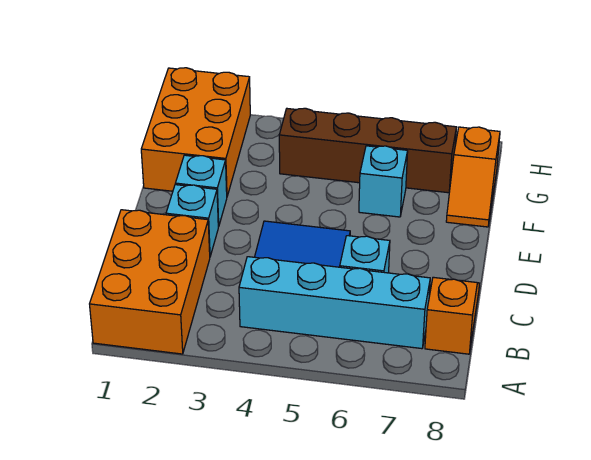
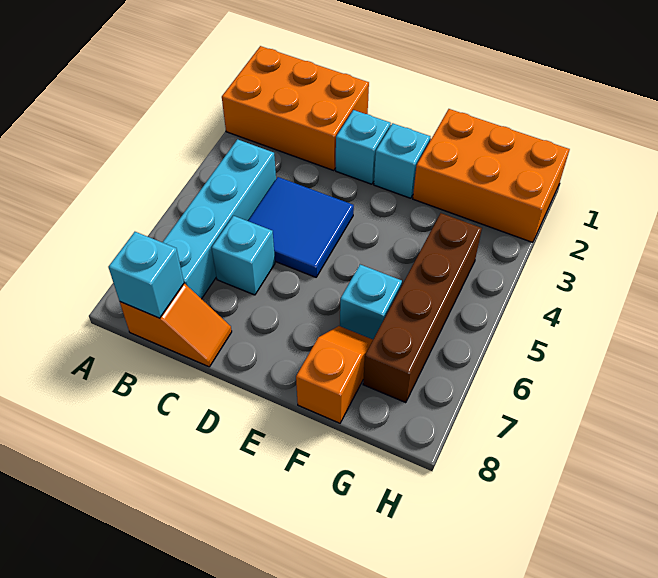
none -> cyan 1x1 brick [108,232,184,318]
orange 1x2 slope [446,127,500,227] -> orange 1x2 slope turned to [296,326,373,423]

